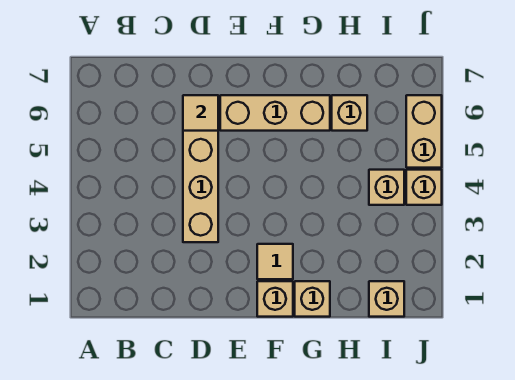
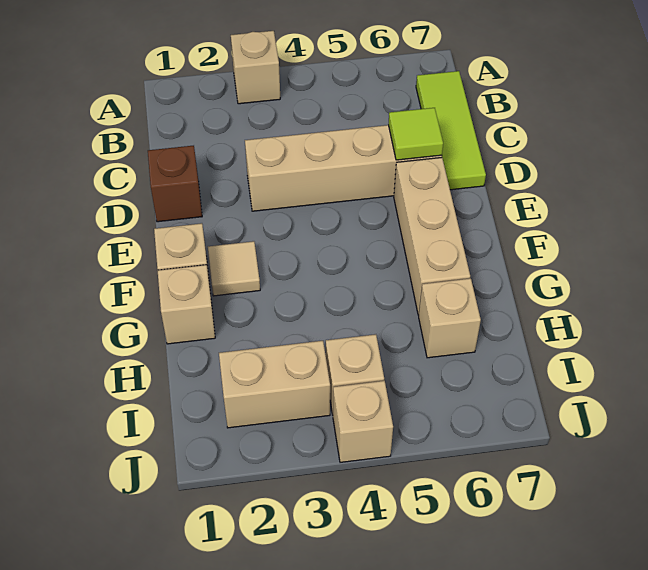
none -> lime 1x3 tile [416,71,486,190]
none -> brown 1x1 brick [148,146,202,222]
tan 1x1 tile [183,95,218,131] -> lime 1x1 tile [388,108,443,160]
tan 1x1 brick [369,281,404,317] -> tan 1x1 brick moved to [231,31,280,104]
tan 1x2 brick [406,95,442,168] -> tan 1x2 brick moved to [219,341,330,428]

